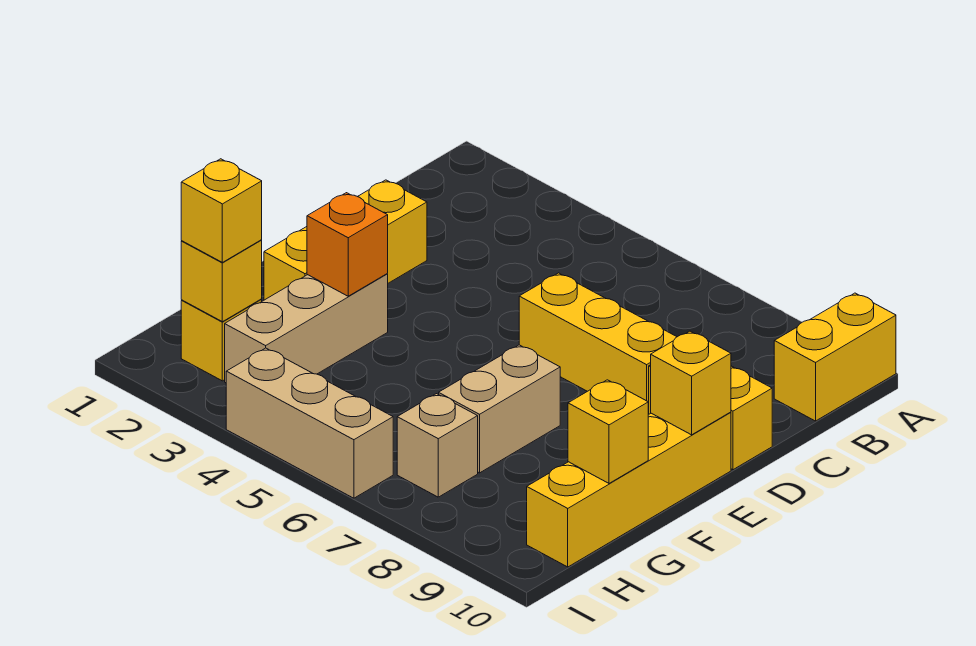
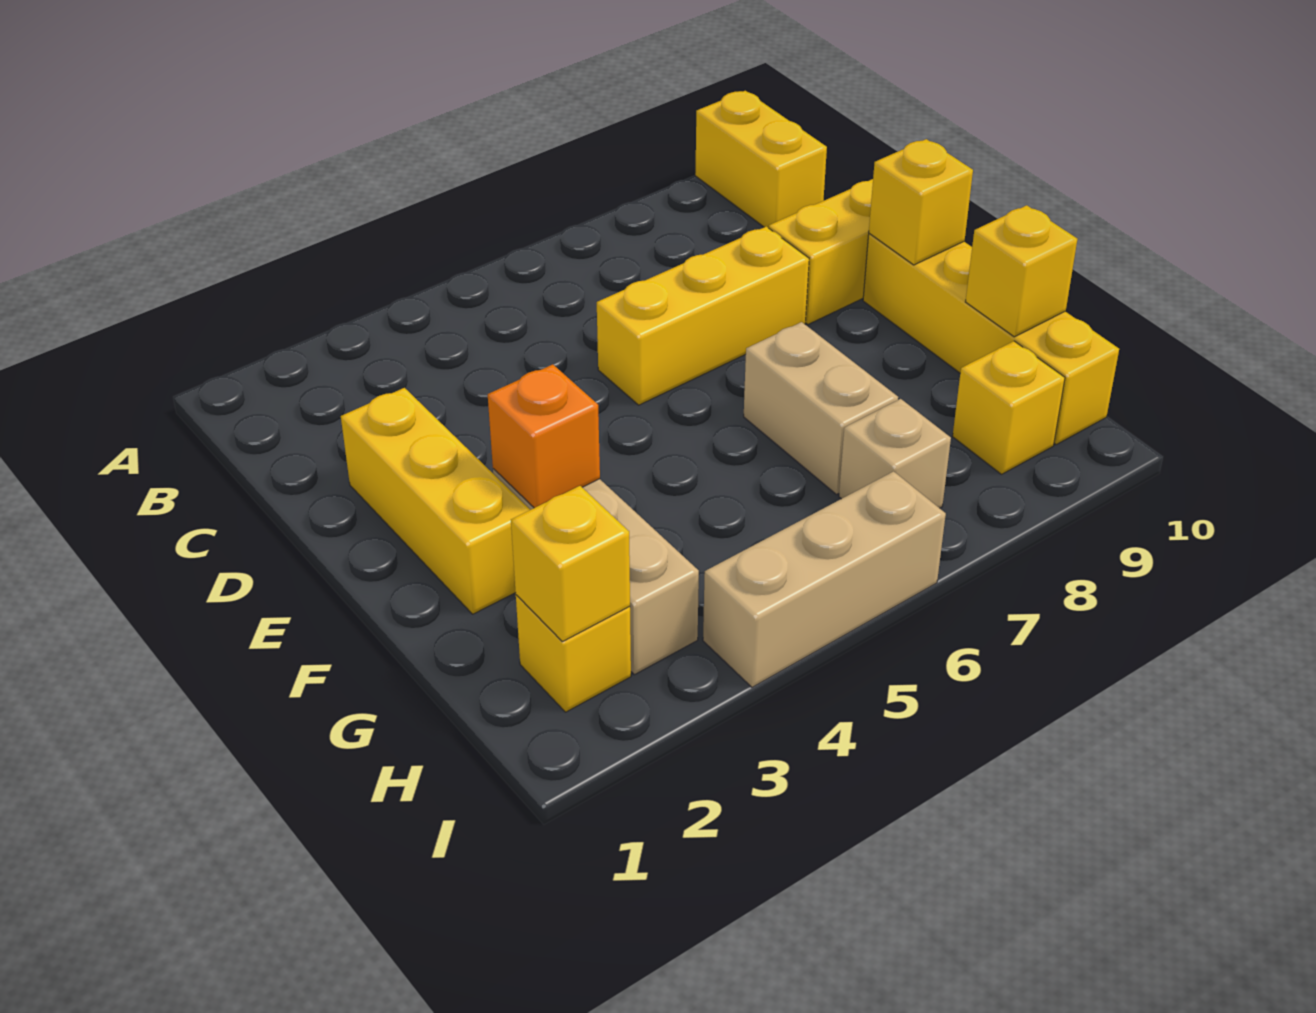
yellow 1x1 brick [181,159,262,262] -> yellow 1x1 brick moved to [953,341,1065,474]

